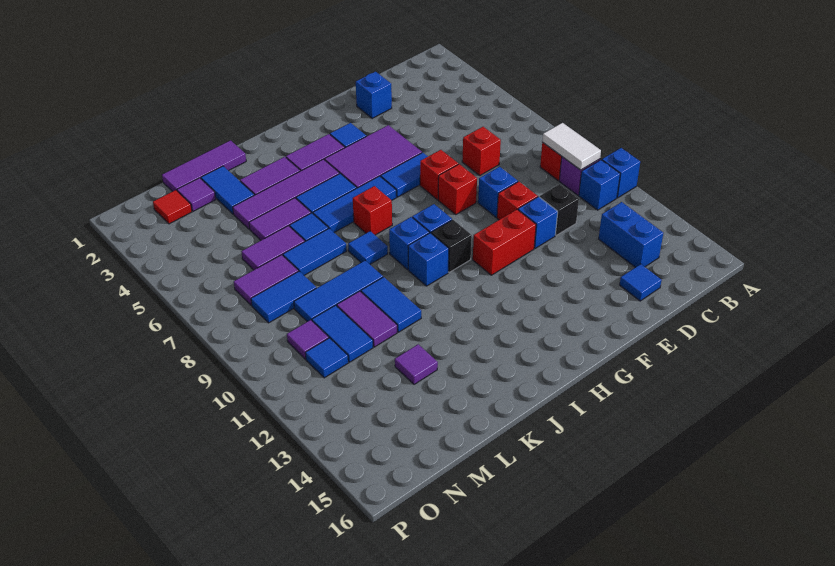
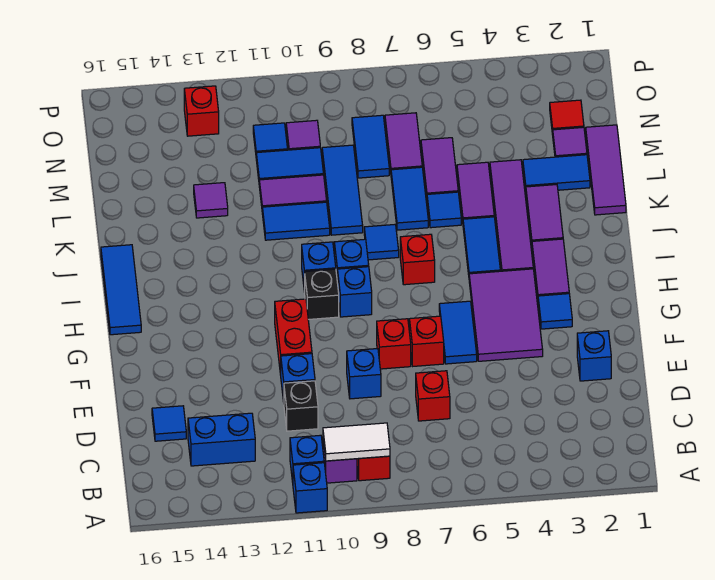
red 1x1 brick [497,182,538,220] -> red 1x1 brick moved to [184,86,219,136]
blue 1x3 tile [313,176,397,232] -> blue 1x3 tile moved to [101,245,141,335]

